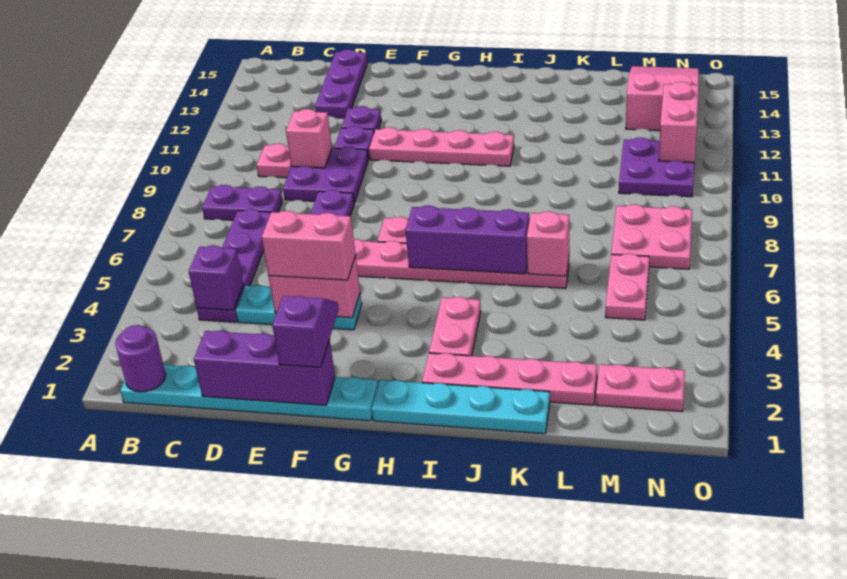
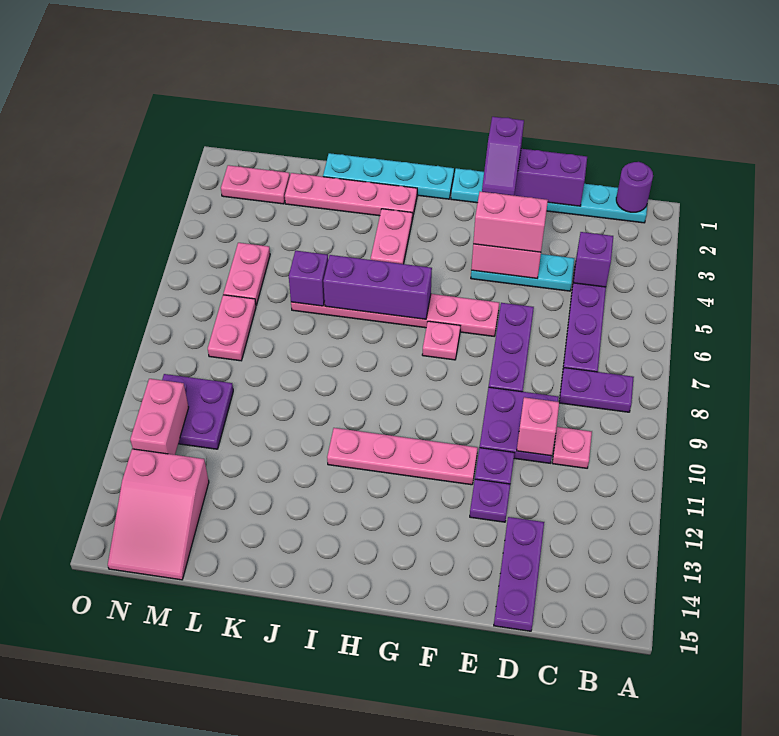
pink 1x1 brick [527,211,569,276] -> purple 1x1 brick [289,251,328,306]
pink 2x2 plate [611,204,692,269] -> pink 1x2 plate [208,295,256,361]

